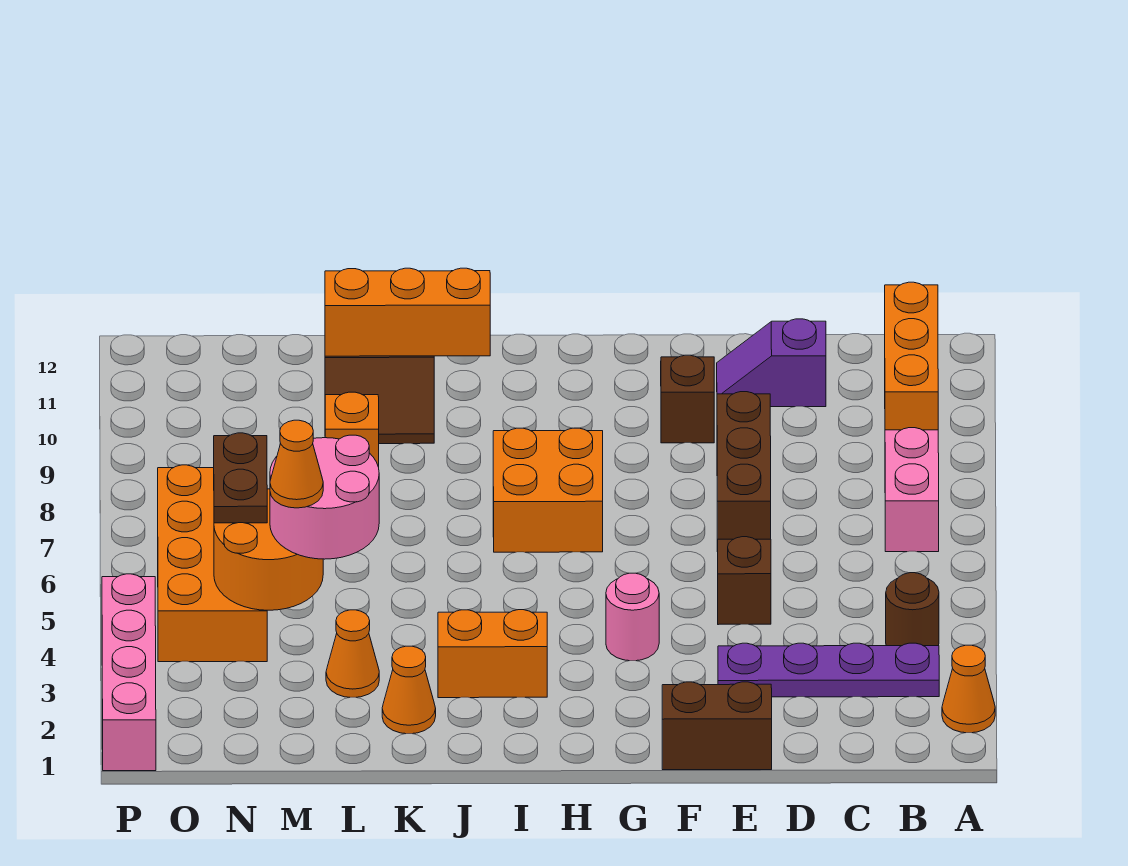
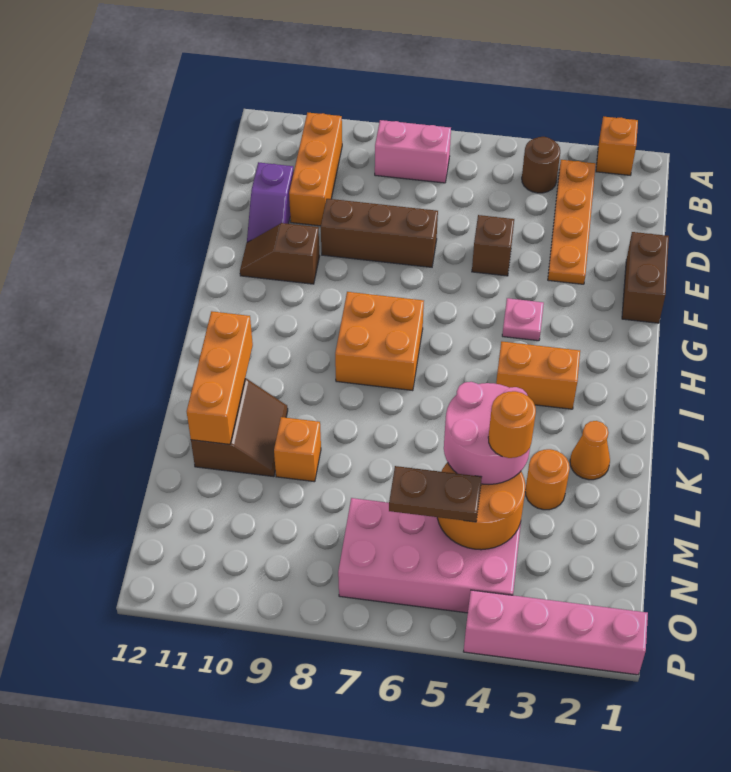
orange 1x1 cone [942,645,995,733] -> orange 1x1 brick [596,117,638,175]
purple 1x4 plate [718,643,939,697] -> orange 1x4 plate [548,160,596,284]
orange 1x3 brick [885,282,938,430] -> orange 1x3 brick turned to [289,113,342,226]
pink 1x1 round brick [606,573,659,661] -> pink 1x1 plate [502,298,544,341]
orange 1x2 brick [438,610,547,698] -> orange 1x2 brick turned to [496,342,580,409]
orange 1x1 cone [326,610,379,697] -> orange 1x1 round brick [525,449,570,510]
orange 1x1 cone [270,420,323,508] -> orange 1x1 round brick [488,391,536,458]
orange 2x4 brick [158,465,267,662] -> pink 2x4 brick [338,498,521,613]

